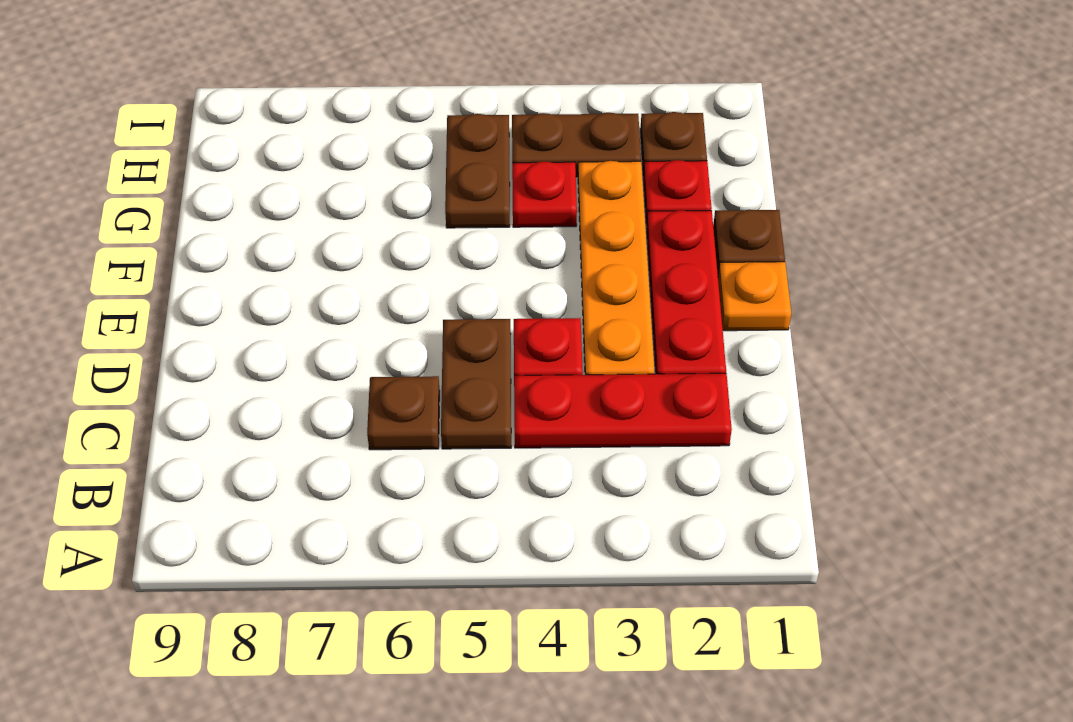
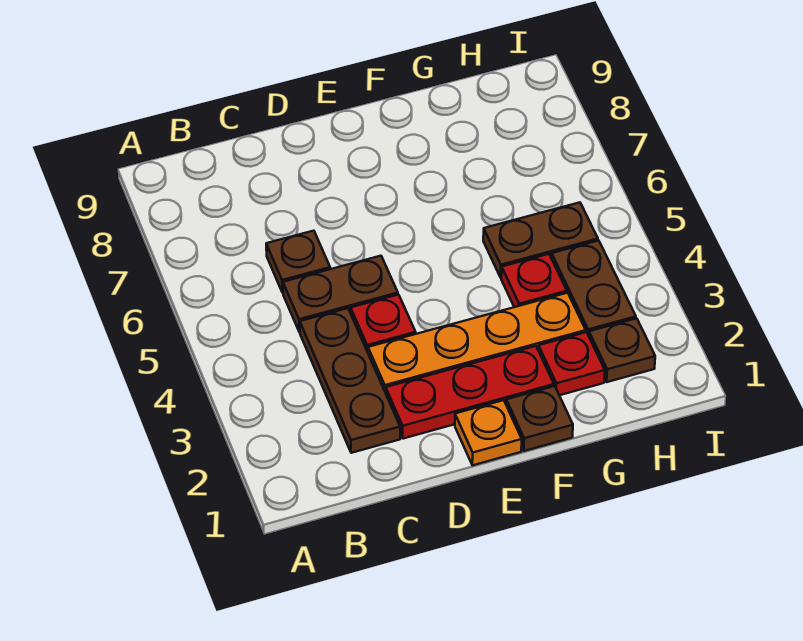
red 1x3 plate [514,373,732,448] -> brown 1x3 plate [300,308,400,453]

